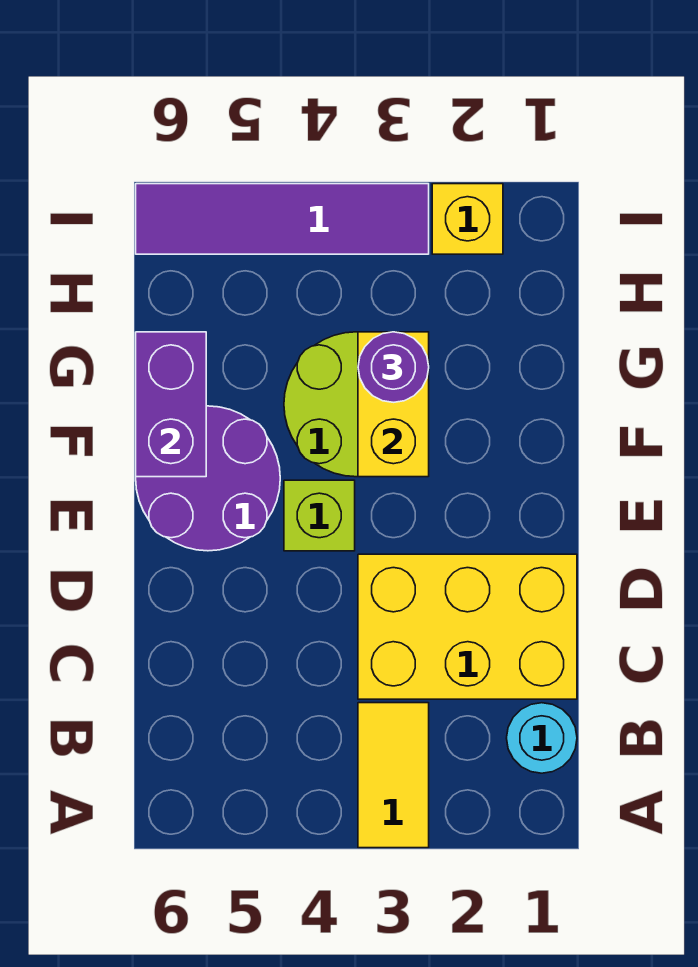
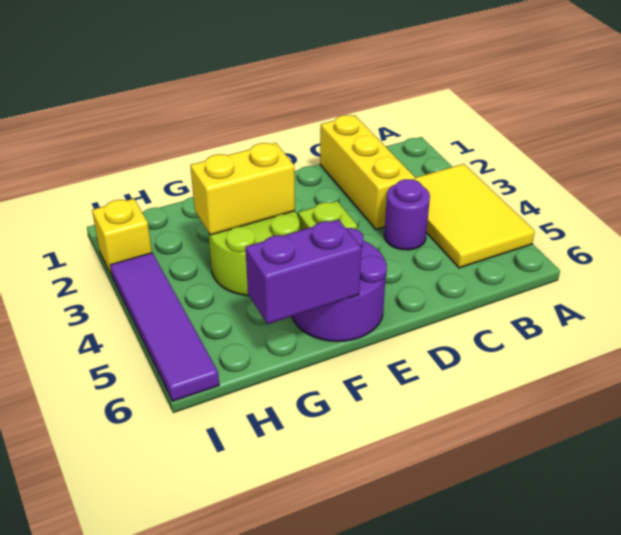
yellow 1x2 tile [358,703,429,848] -> yellow 2x3 tile [415,164,535,268]
cyan 1x1 round brick [507,703,577,773] -> none
yellow 2x3 brick [358,554,577,699] -> yellow 1x3 brick [320,115,415,229]
purple 1x1 round brick [358,332,429,402] -> purple 1x1 round brick moved to [384,179,430,250]

